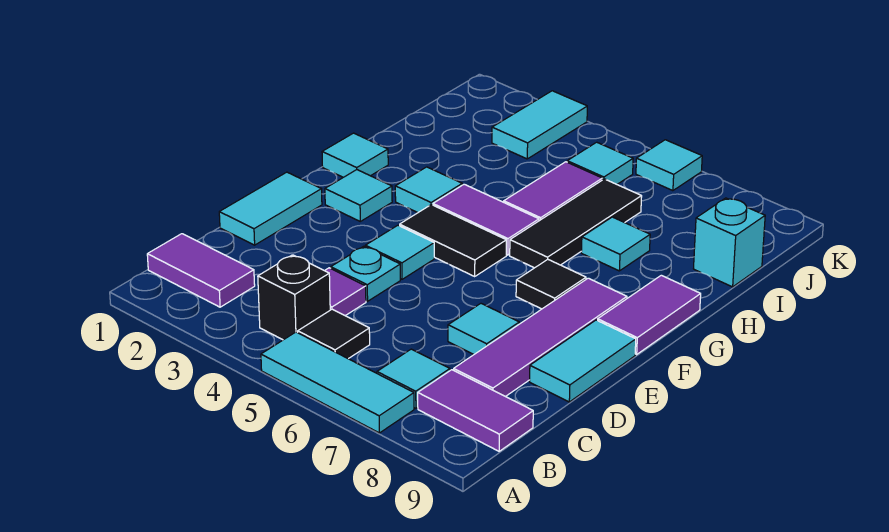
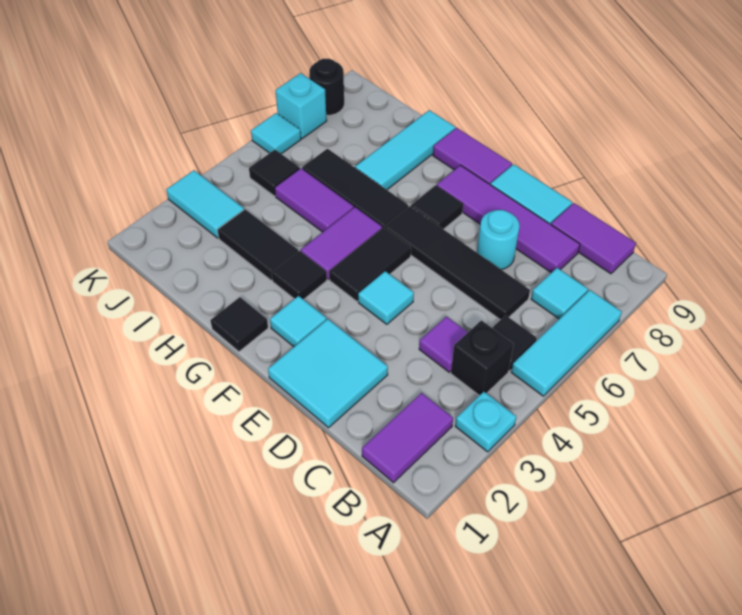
purple 1x2 tile [418,370,533,451] -> purple 1x2 tile turned to [551,203,636,274]
none -> black 1x4 tile [385,206,530,320]
cyan 1x2 tile [219,172,322,245] -> cyan 2x2 tile [268,319,388,428]
cyan 1x1 plate [331,246,400,301] -> cyan 1x1 plate moved to [455,392,516,452]
cyan 1x1 tile [448,304,519,354] -> cyan 1x1 round brick [477,210,520,270]
cyan 1x1 tile [322,133,388,177] -> black 1x1 tile [210,297,268,352]
cyan 1x1 tile [395,167,462,213] -> black 1x1 tile [272,251,327,300]
none -> black 1x2 tile [218,209,298,280]
cyan 1x1 tile [581,217,650,271] -> cyan 1x3 tile [355,110,455,190]
cyan 1x1 brick [694,198,765,287] -> cyan 1x1 brick moved to [275,73,327,138]
cyan 1x1 tile [567,142,633,184] -> black 1x1 tile [249,150,300,196]
none -> black 1x1 round brick [309,59,344,115]

